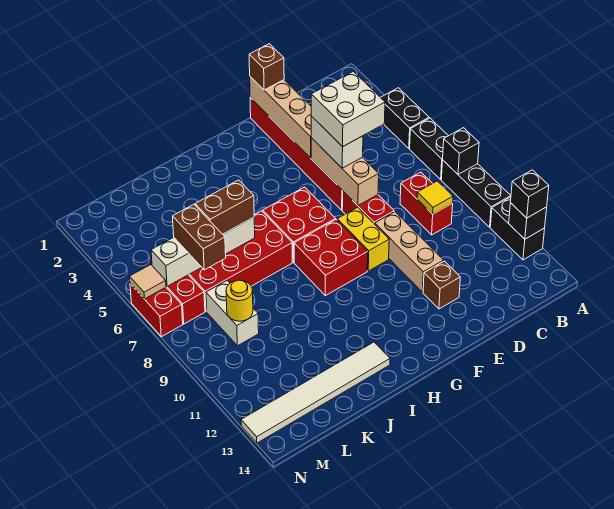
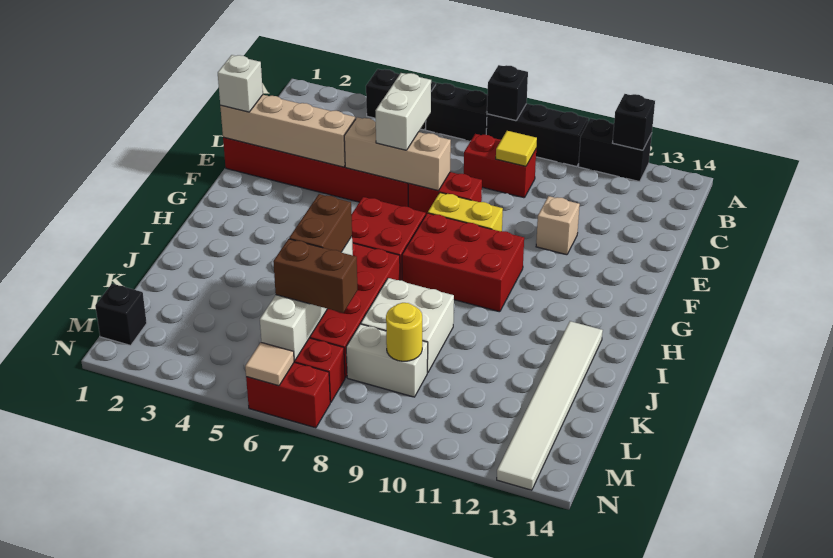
black 1x1 brick [510,170,549,218] -> black 1x1 brick moved to [95,284,147,345]
white 2x2 brick [311,72,385,147] -> white 2x2 brick moved to [361,278,454,373]
brown 1x1 brick [249,44,284,90] -> white 1x1 brick [218,55,263,112]
white 1x2 brick [311,116,363,168] -> white 1x2 brick turned to [376,73,431,150]
tan 1x3 brick [375,212,444,292] -> tan 1x1 brick [536,196,580,255]
brown 1x1 brick [423,261,460,309] -> none
red 2x2 brick [294,219,368,296] -> red 2x3 brick [402,213,524,312]

